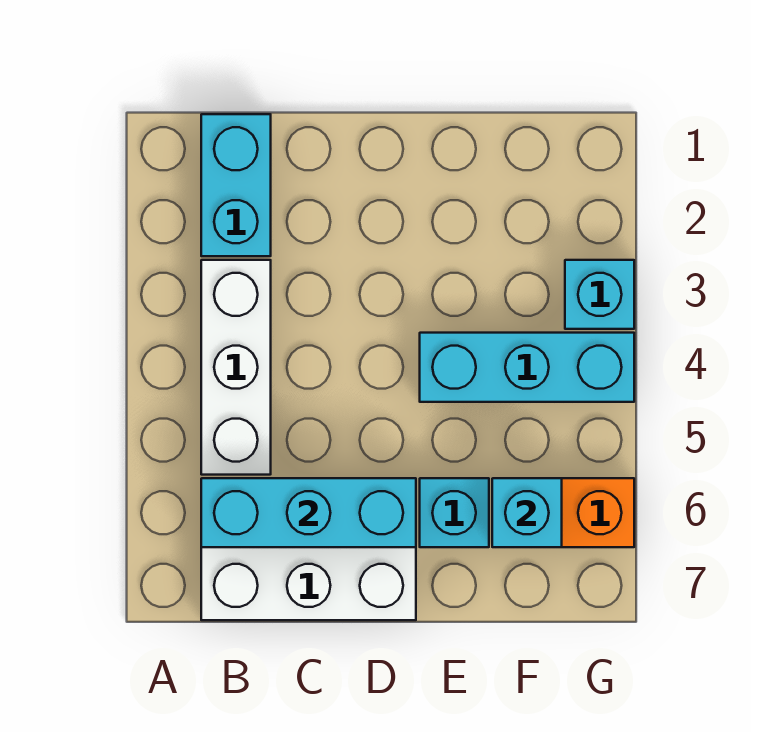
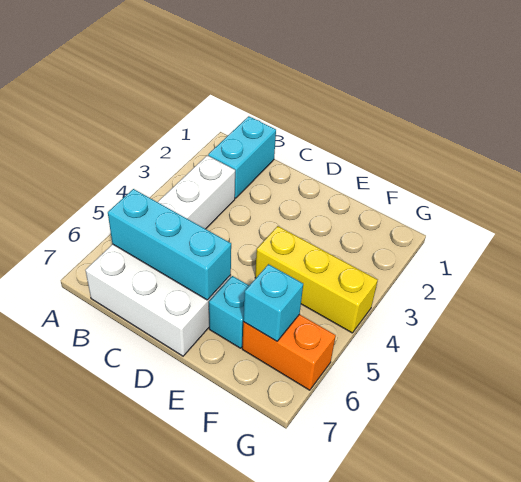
cyan 1x3 brick [420,333,634,402] -> yellow 1x3 brick [255,226,378,333]
cyan 1x1 brick [565,260,634,329] -> none

